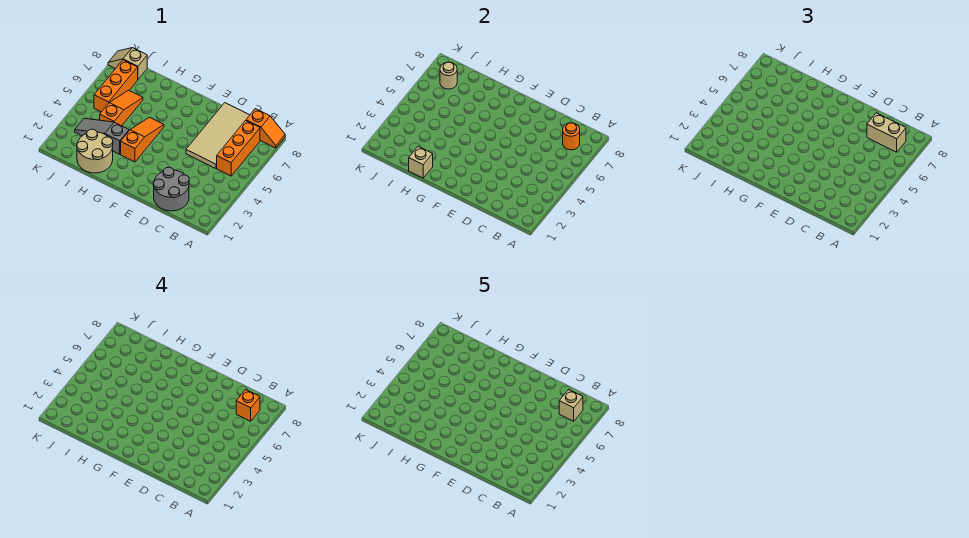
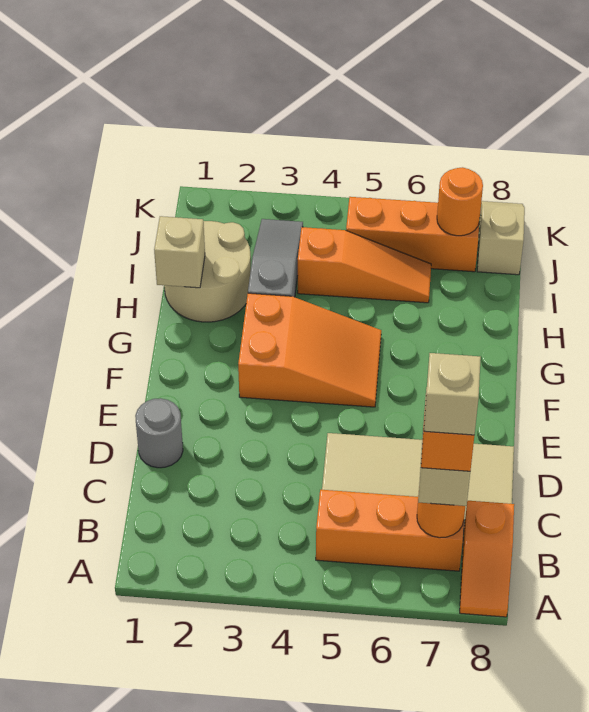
grey 2x2 round brick [153,167,189,211] -> grey 1x1 round brick [135,398,183,468]
orange 1x3 slope [121,117,164,162] -> orange 2x3 slope [238,293,381,407]
tan 1x1 round brick [440,62,457,89] -> orange 1x1 round brick [437,167,483,236]

